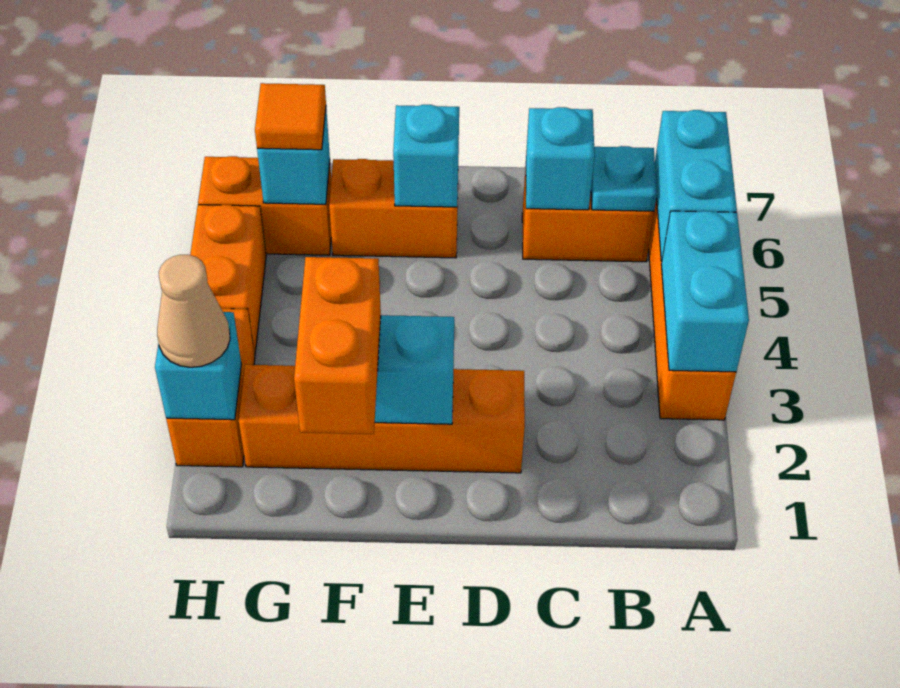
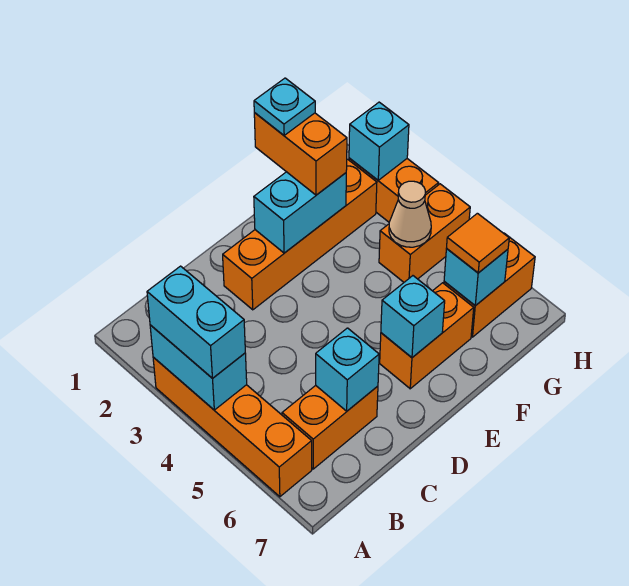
cyan 1x2 brick [655,110,737,262] -> cyan 1x2 brick moved to [147,266,245,378]
cyan 1x1 plate [591,146,657,211] -> cyan 1x1 plate moved to [254,78,315,135]
tan 1x1 cone [157,255,230,367] -> tan 1x1 cone moved to [389,181,431,247]
orange 1x2 brick [190,205,266,355] -> orange 1x2 brick turned to [379,184,470,282]

